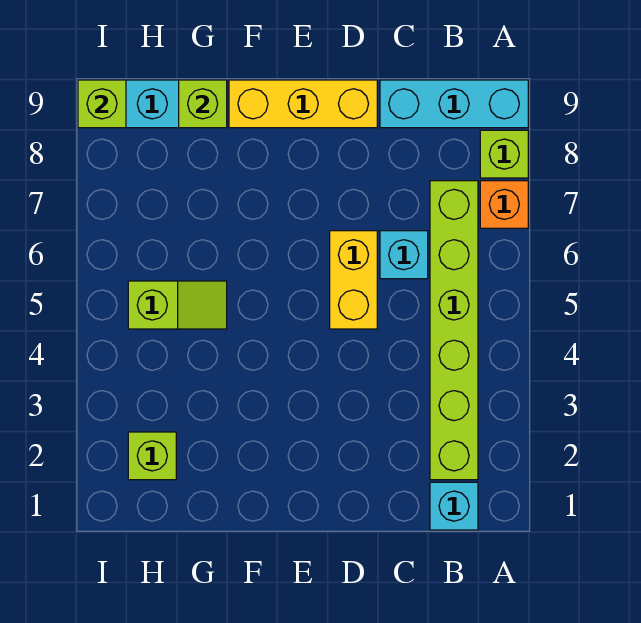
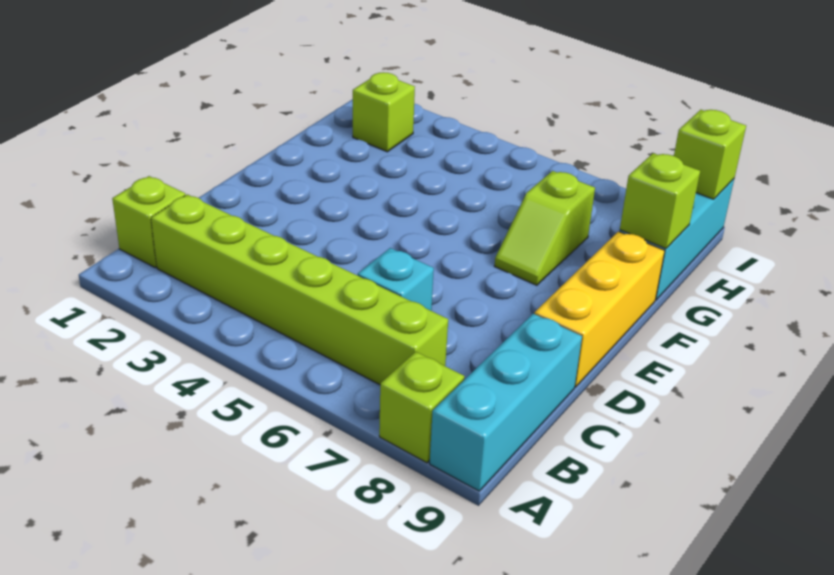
orange 1x1 brick [480,181,528,228] -> none
cyan 1x1 brick [430,482,478,530] -> lime 1x1 brick [112,176,186,268]
yellow 1x2 brick [330,231,377,329] -> none
lime 1x2 slope [128,281,227,329] -> lime 1x2 slope moved to [495,171,595,285]

